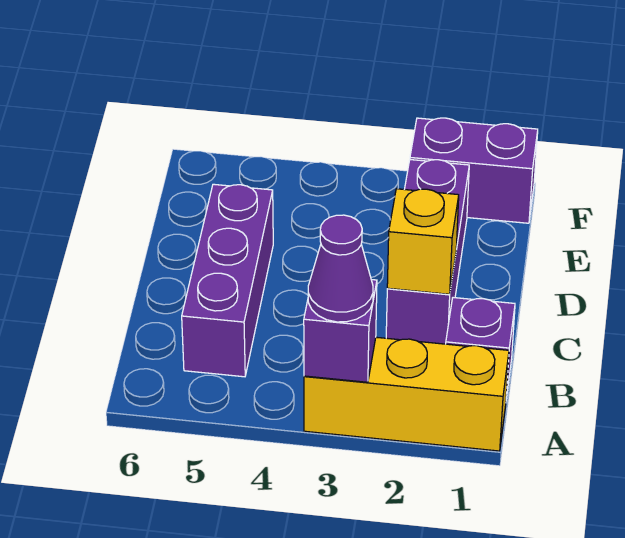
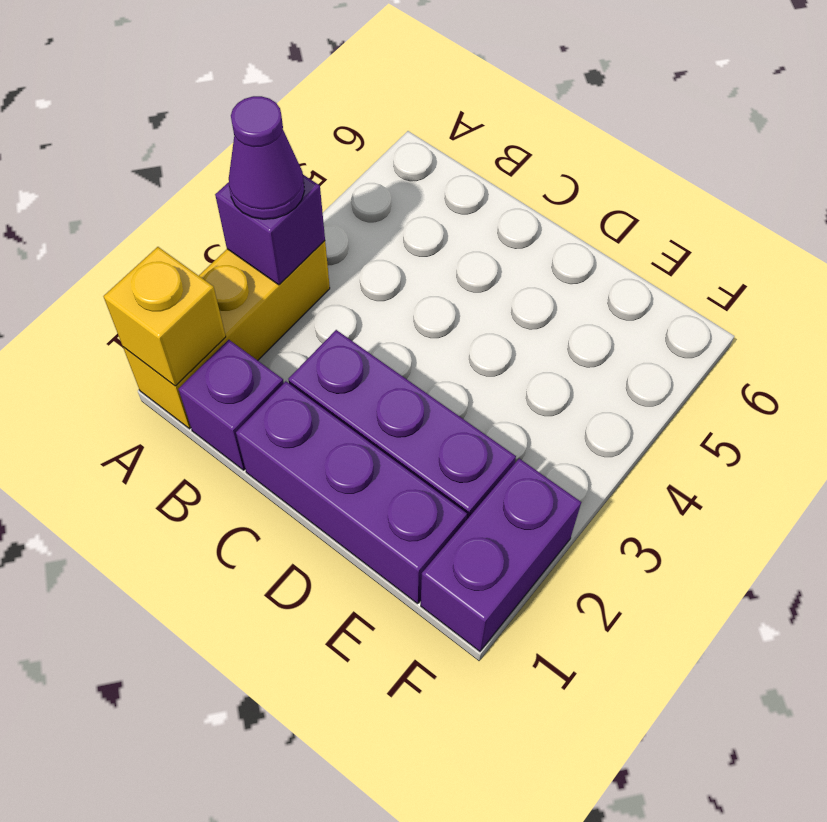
purple 1x3 brick [182,184,273,377] -> purple 1x3 brick moved to [236,381,467,604]
yellow 1x1 brick [387,189,459,294] -> yellow 1x1 brick moved to [104,247,226,386]

